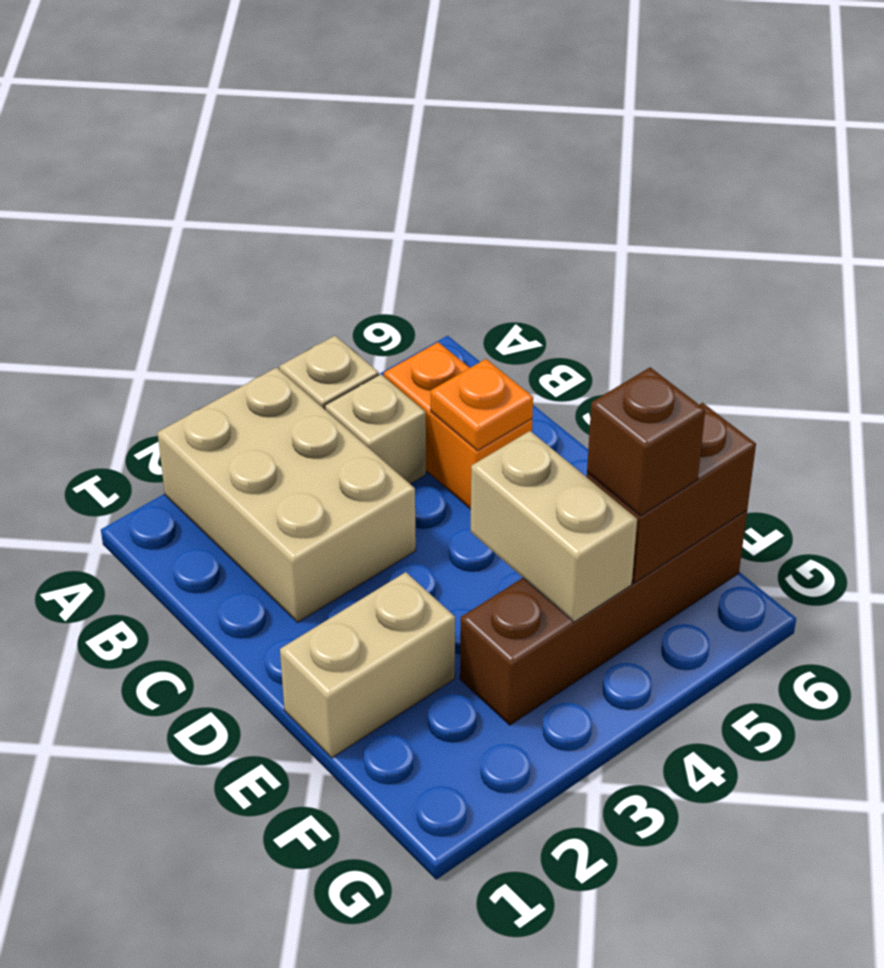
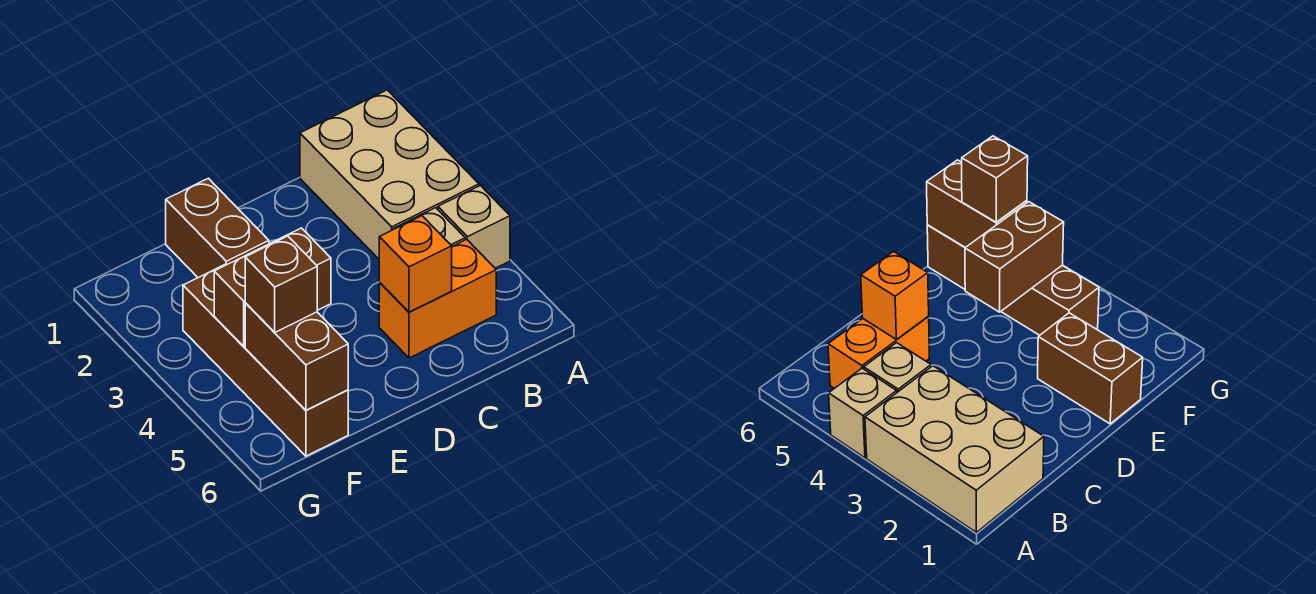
tan 2x3 brick [157,368,416,622] -> tan 2x3 brick turned to [300,90,479,259]
orange 1x1 plate [431,359,533,450] -> orange 1x1 brick [379,216,452,312]
tan 1x2 brick [280,572,455,758] -> brown 1x2 brick [166,178,269,278]
tan 1x2 brick [471,431,637,622] -> brown 1x2 brick [214,228,331,347]

